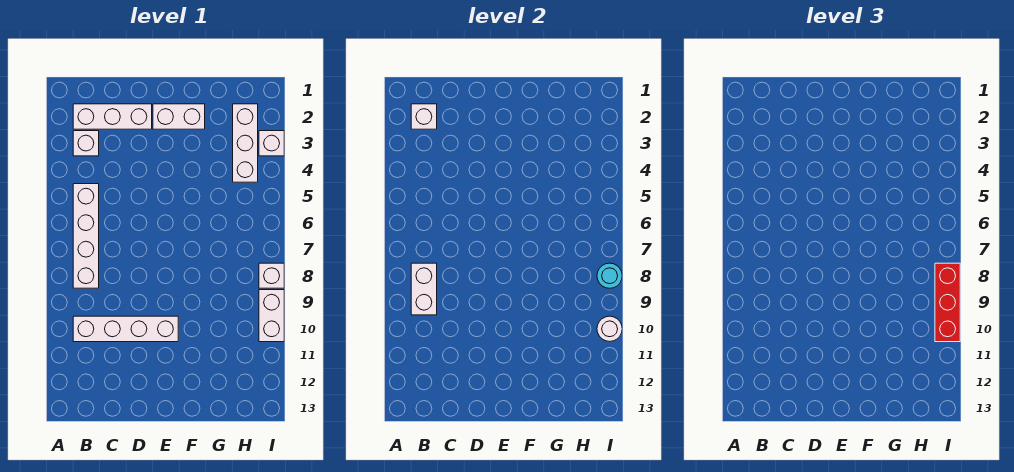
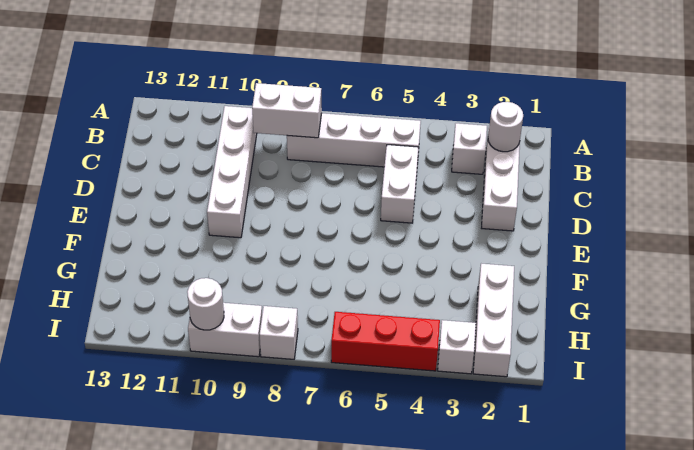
white 1x1 brick [411,104,437,129] -> white 1x1 round brick [488,102,523,152]
white 1x2 brick [153,104,205,129] -> white 1x2 brick moved to [381,145,418,223]
white 1x3 brick [233,104,258,182] -> white 1x3 brick turned to [473,264,514,377]
cyan 1x1 round brick [597,263,622,288] -> none
red 1x3 brick [935,263,960,342] -> red 1x3 brick moved to [331,312,440,371]

